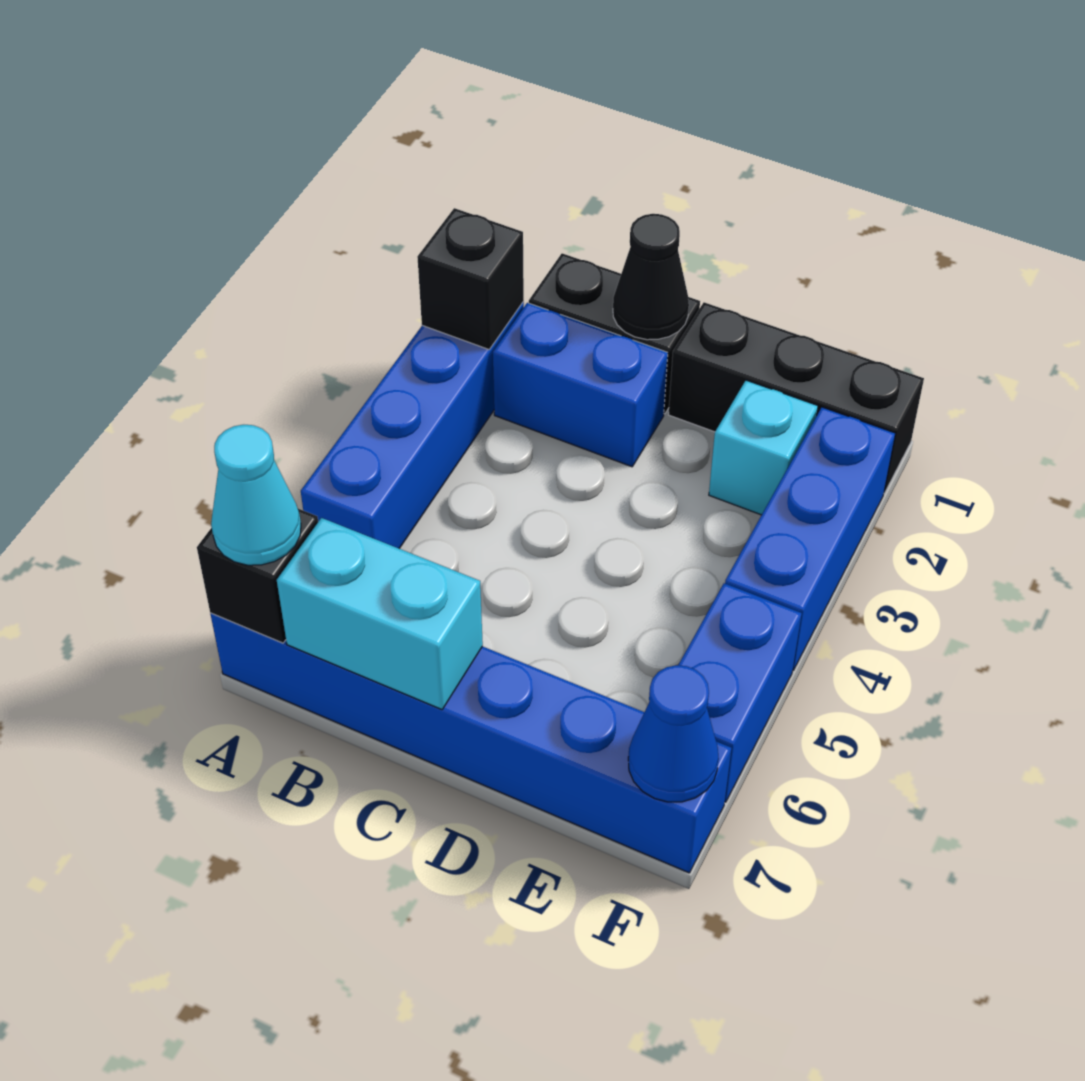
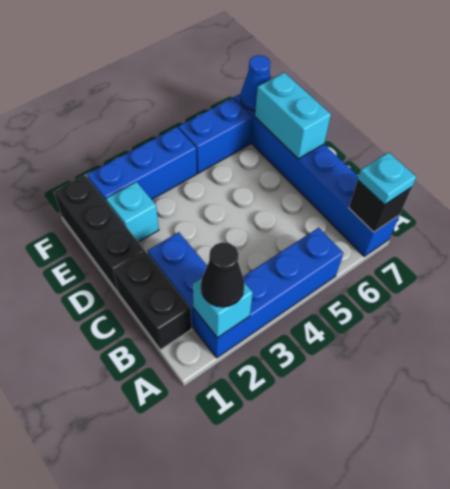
black 1x1 brick [417,208,524,349] -> cyan 1x1 brick [193,278,253,338]
cyan 1x1 cone [211,425,301,565] -> cyan 1x1 plate [358,152,416,205]
cyan 1x2 brick [277,518,483,709] -> cyan 1x2 brick moved to [255,72,331,159]
black 1x1 cone [613,214,689,340] -> black 1x1 cone moved to [201,242,244,307]

